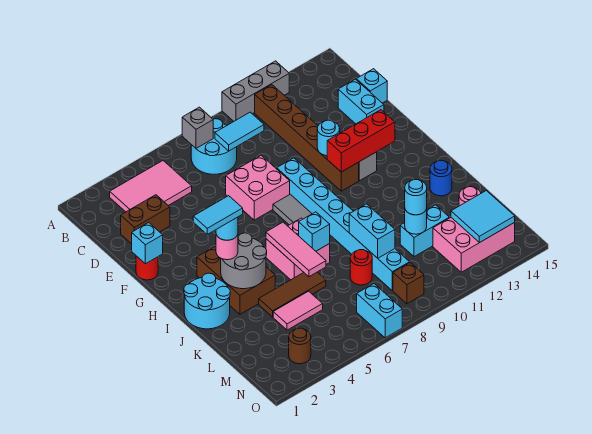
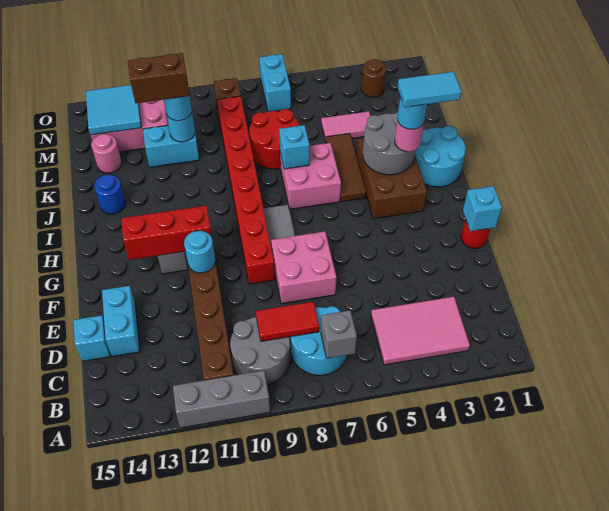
none -> grey 2x2 round brick [230,317,290,385]
cyan 1x2 tile [215,112,264,151] -> red 1x2 tile [256,302,319,341]
brown 1x2 brick [121,195,170,244] -> brown 1x2 brick moved to [128,53,190,103]
cyan 1x8 brick [277,158,410,291] -> red 1x8 brick [217,96,275,284]
pink 1x3 tile [266,222,326,277] -> none
brown 1x3 tile [259,272,326,317] -> brown 1x3 tile turned to [326,133,366,202]
cyan 1x2 brick [349,204,395,258] -> none
red 1x1 round brick [350,250,372,285] -> red 2x2 round brick [249,109,300,169]

